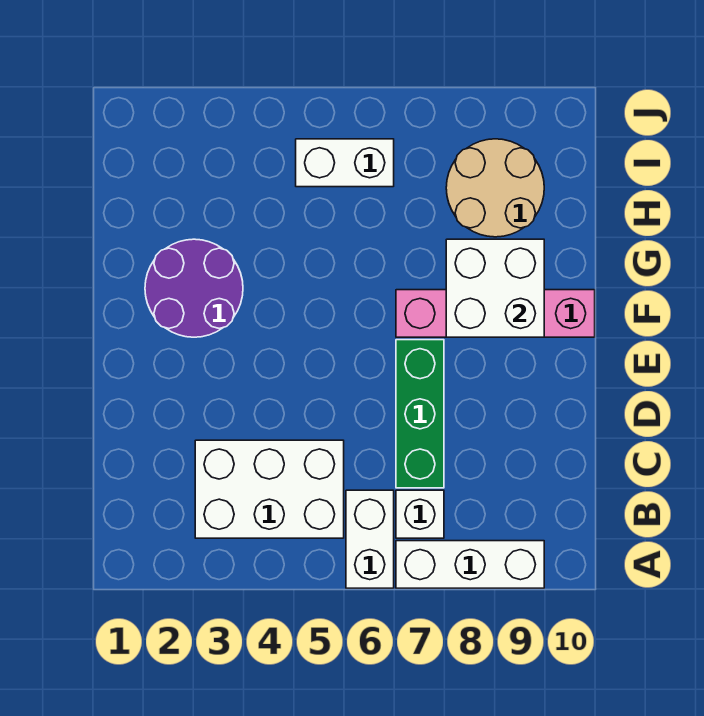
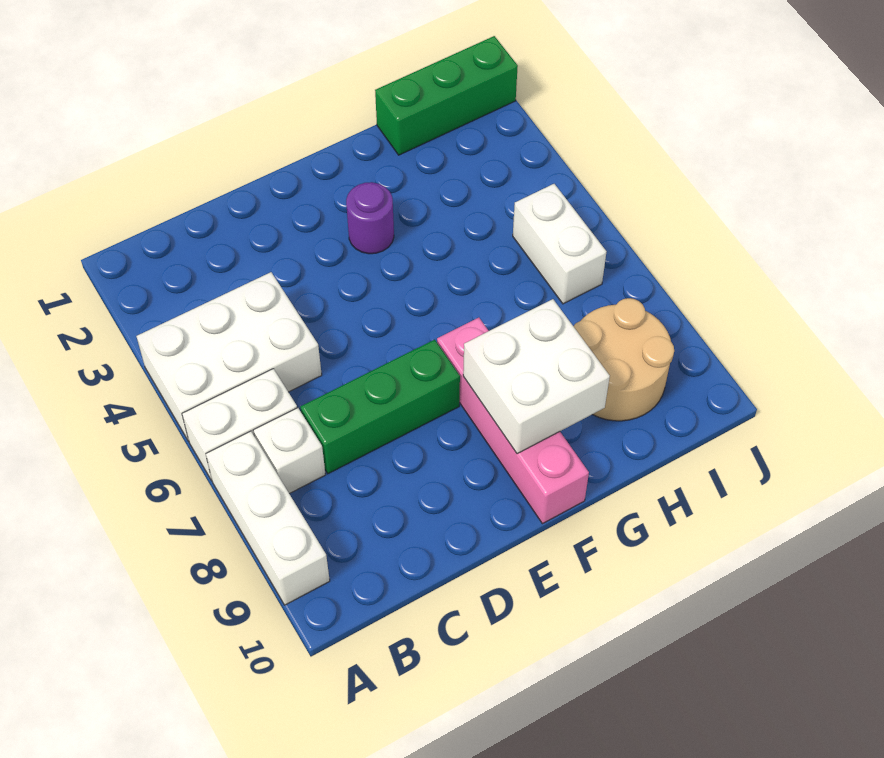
white 2x3 brick [195,440,344,538] -> white 2x3 brick turned to [136,272,322,441]
purple 2x2 round brick [145,239,243,337] -> purple 1x1 round brick [346,182,394,254]
none -> green 1x3 brick [375,36,518,155]

